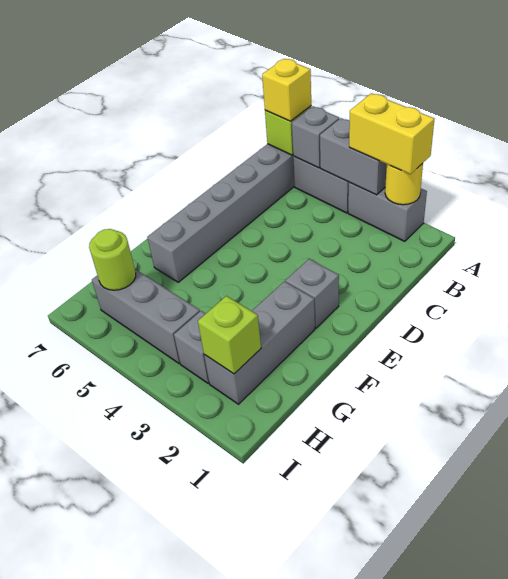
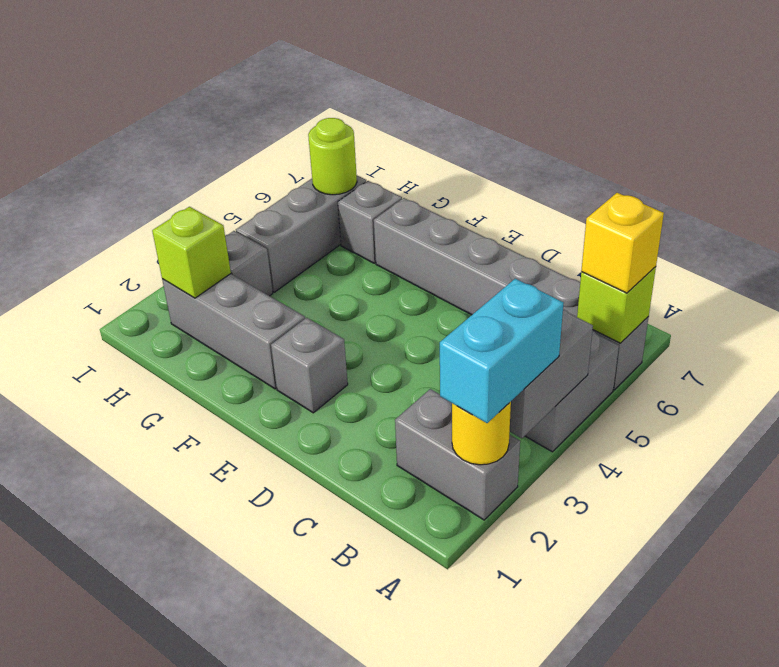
grey 1x2 brick [348,182,427,241] -> grey 1x2 brick turned to [395,389,520,520]
yellow 1x2 brick [349,93,434,174] -> cyan 1x2 brick [440,279,563,423]
grey 1x1 brick [292,106,339,168] -> grey 1x1 brick moved to [338,181,402,263]

